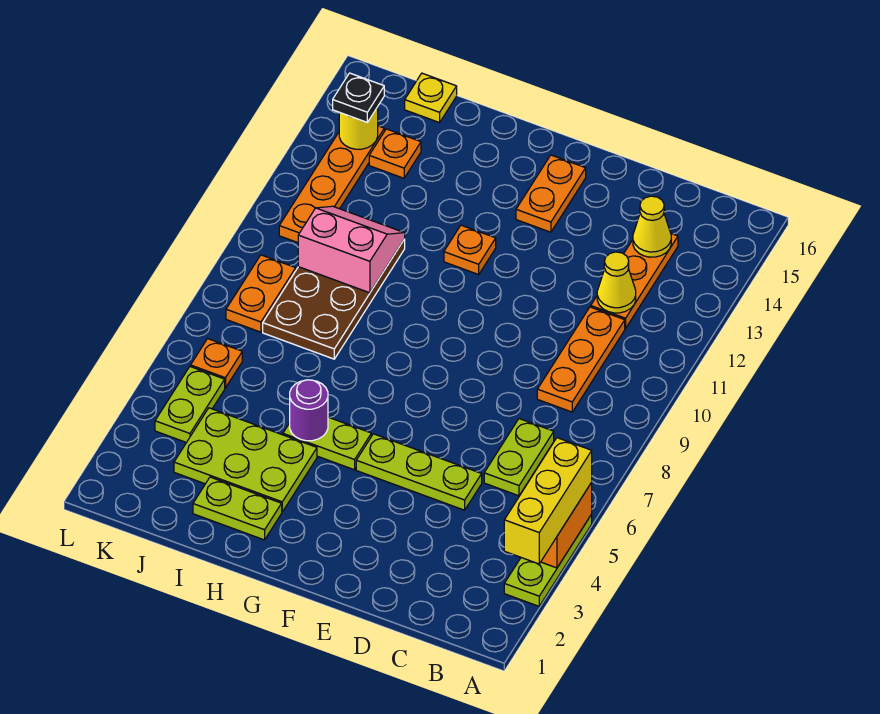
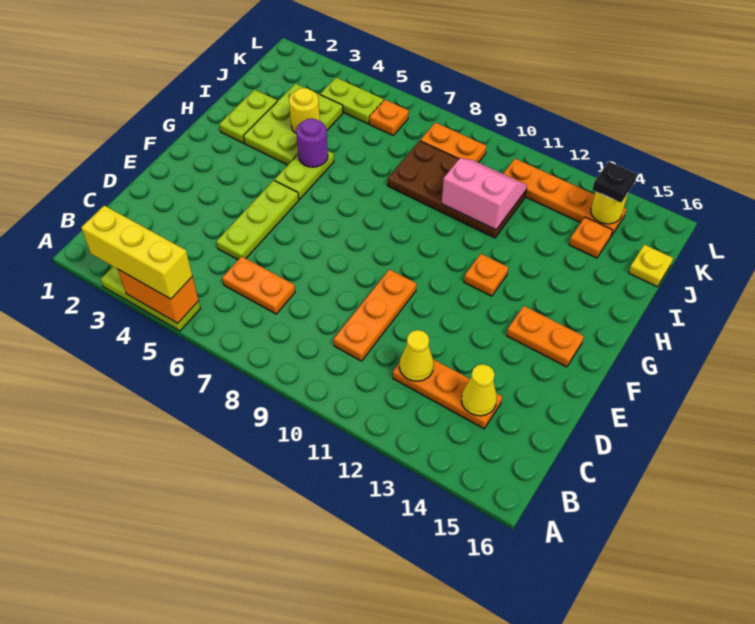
lime 1x2 plate [484,419,554,496] -> orange 1x2 plate [222,256,295,314]
orange 1x3 plate [537,307,625,412] -> orange 1x3 plate turned to [334,269,416,361]
none -> yellow 1x1 round brick [289,88,320,133]
pink 2x2 slope [298,206,405,293] -> pink 2x2 slope turned to [442,158,527,230]

